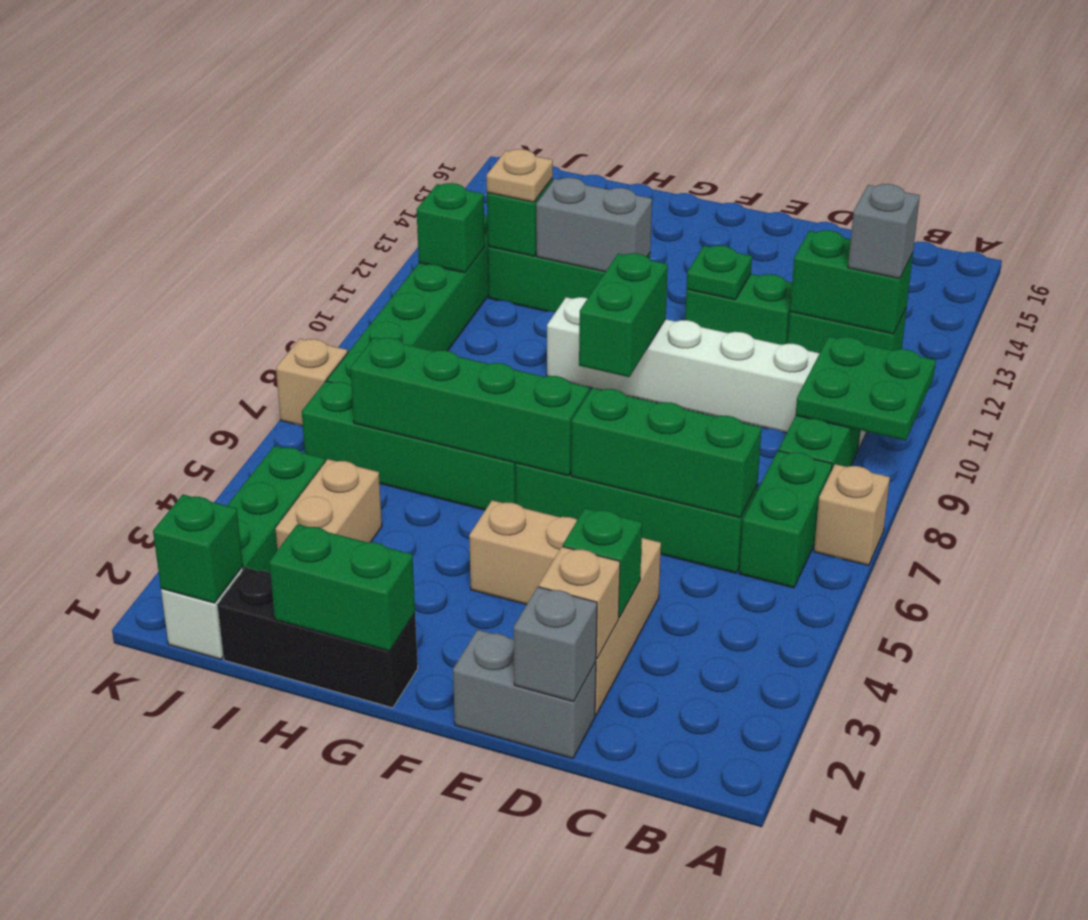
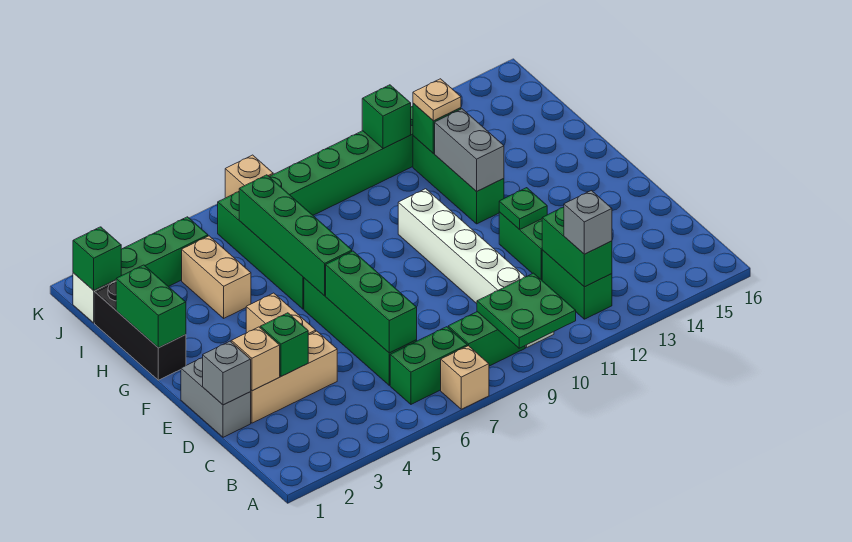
green 1x2 brick [579,253,668,377] -> none
tan 1x2 brick [275,459,382,550] -> tan 1x2 brick turned to [182,236,251,318]

